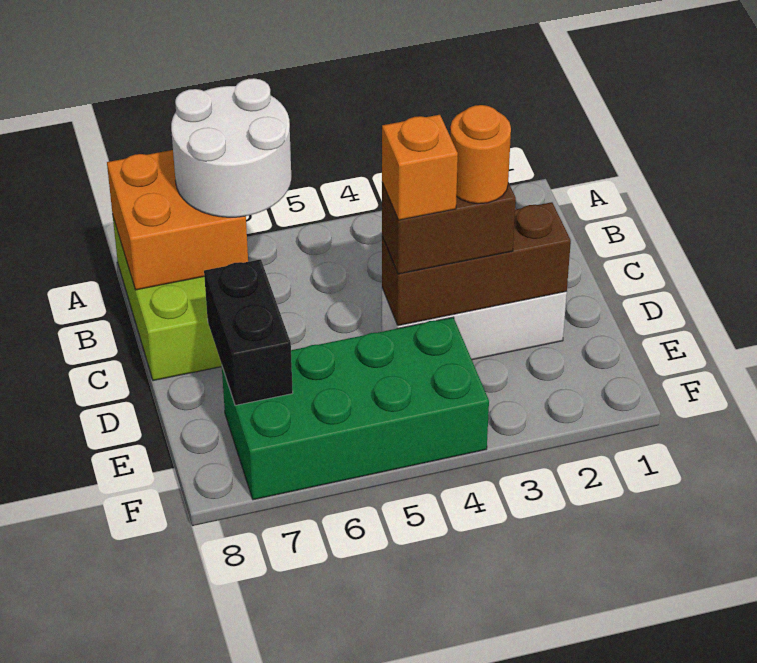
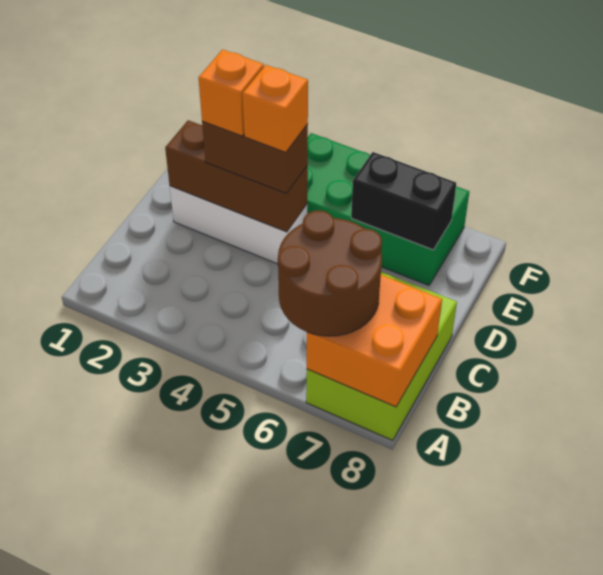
white 2x2 round brick [171,78,291,217] -> brown 2x2 round brick [278,211,382,336]
orange 1x1 round brick [450,105,511,204] -> orange 1x1 brick [198,49,264,136]
black 1x2 brick [204,259,293,405] -> black 1x2 brick turned to [351,152,456,250]

